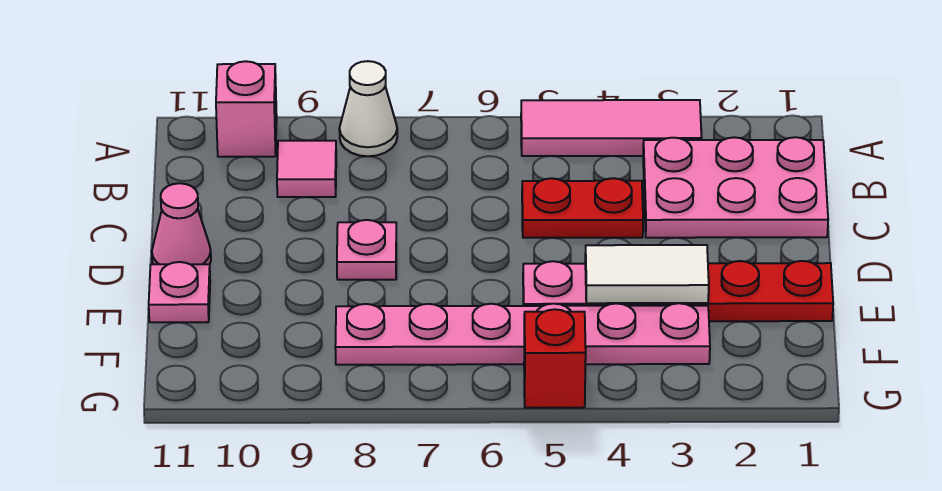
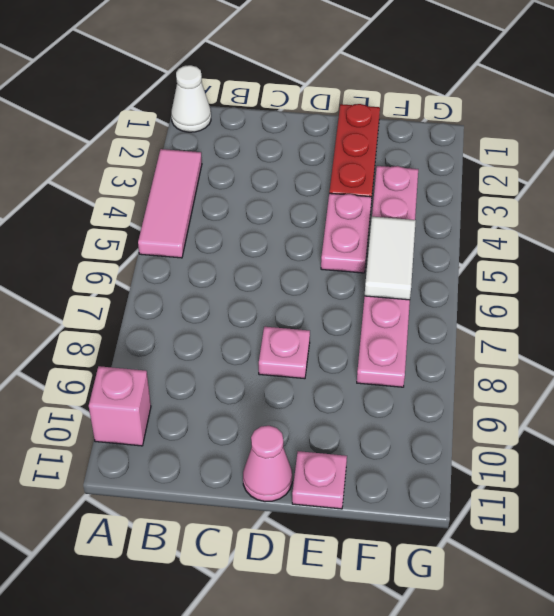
white 1x1 cone [339,61,397,156] -> white 1x1 cone moved to [171,65,211,132]
pink 2x3 plate [643,137,828,238] -> none
pink 1x1 tile [277,141,336,197] -> none
red 1x2 plate [522,178,643,238] -> none
white 1x2 tile [585,245,709,303] -> white 1x2 tile moved to [365,217,416,300]
red 1x1 brick [524,309,586,408] -> none

